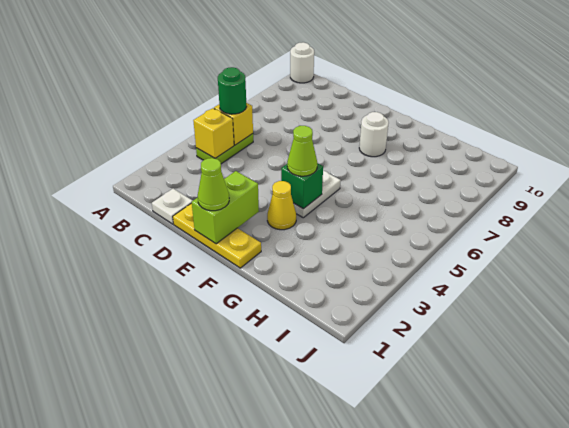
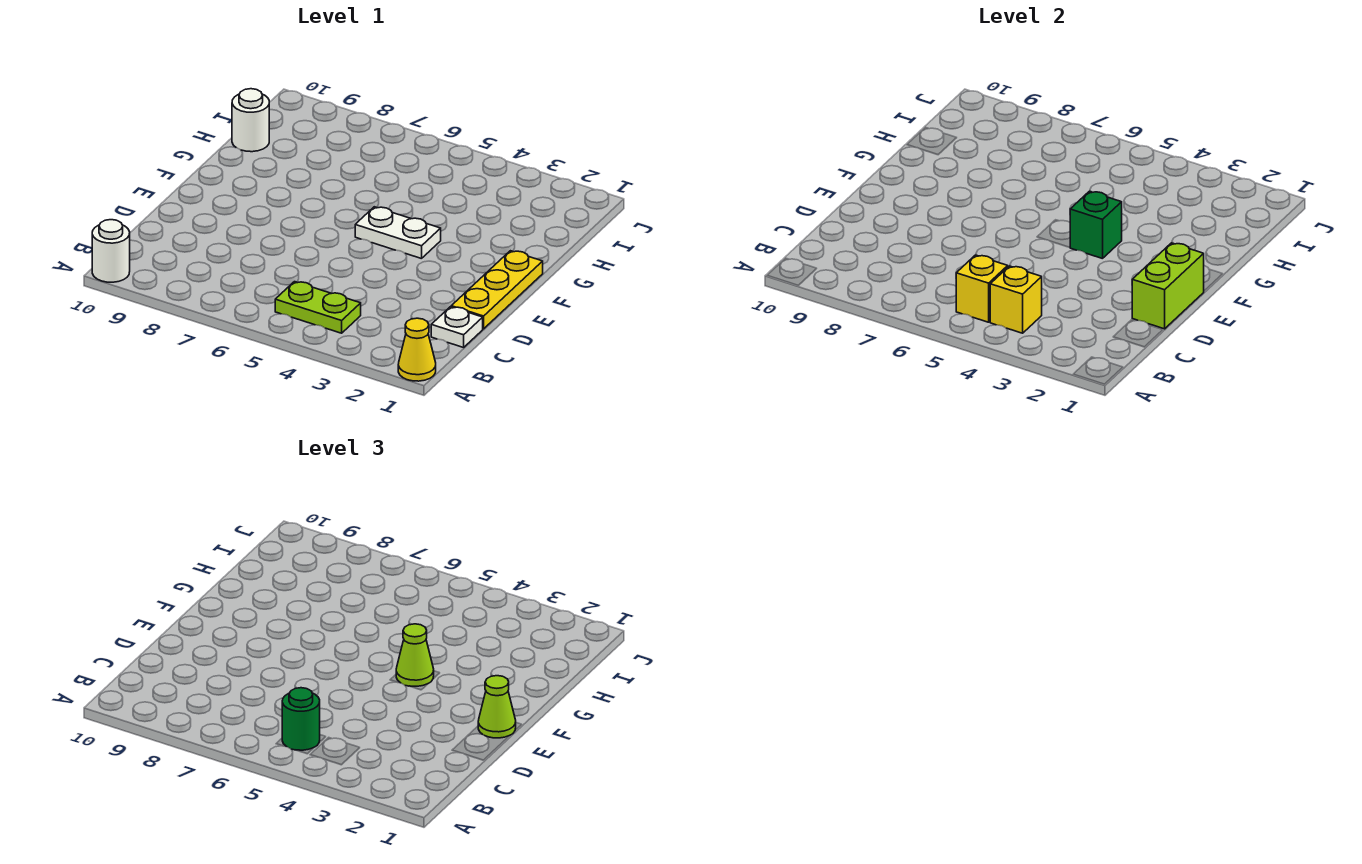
lime 1x2 brick [192,171,259,244] -> lime 1x2 brick turned to [1132,243,1204,329]
yellow 1x1 cone [267,181,296,230] -> yellow 1x1 cone moved to [398,318,436,381]
white 1x1 round brick [359,112,389,157] -> white 1x1 round brick moved to [232,89,269,152]

